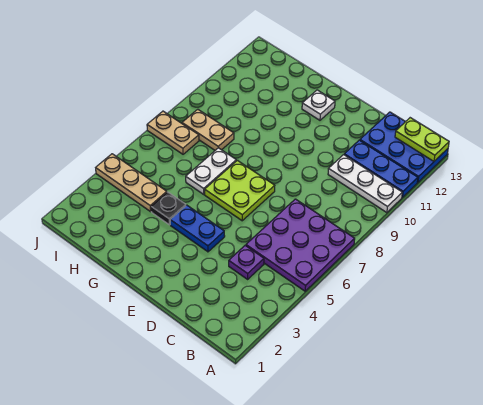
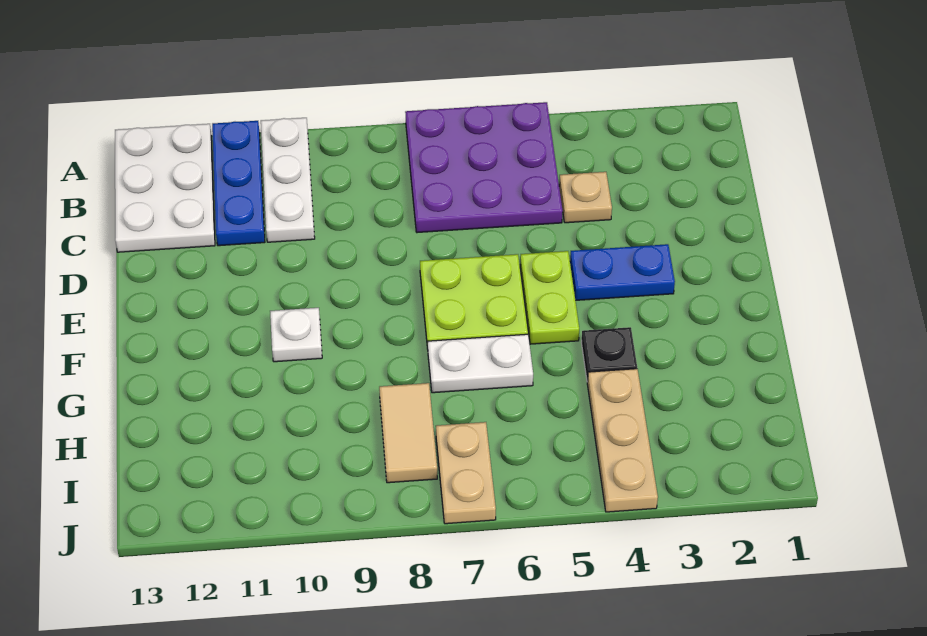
blue 2x3 plate [360,112,448,183] -> white 2x3 plate [115,124,215,252]
lime 1x2 plate [395,118,449,161] -> lime 1x2 plate moved to [520,251,579,344]
purple 1x1 plate [229,246,264,279] -> tan 1x1 plate [559,172,612,223]
blue 1x2 plate [170,205,225,252] -> blue 1x2 plate turned to [570,244,675,300]
white 1x1 plate [302,90,335,120] -> white 1x1 plate moved to [270,308,322,362]
tan 1x2 plate [182,109,234,150] -> tan 1x2 tile [379,383,437,483]

